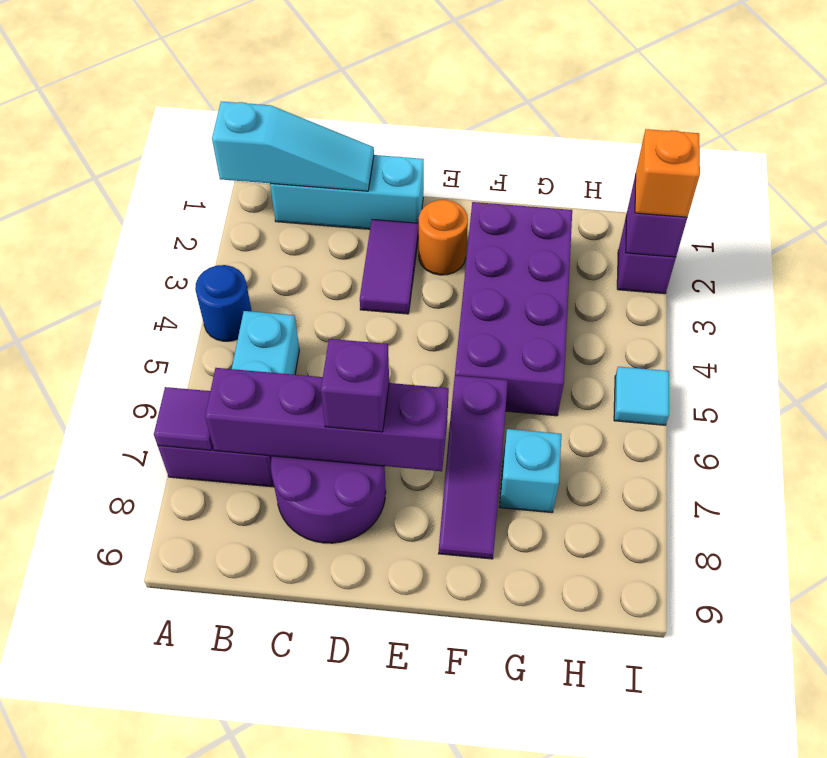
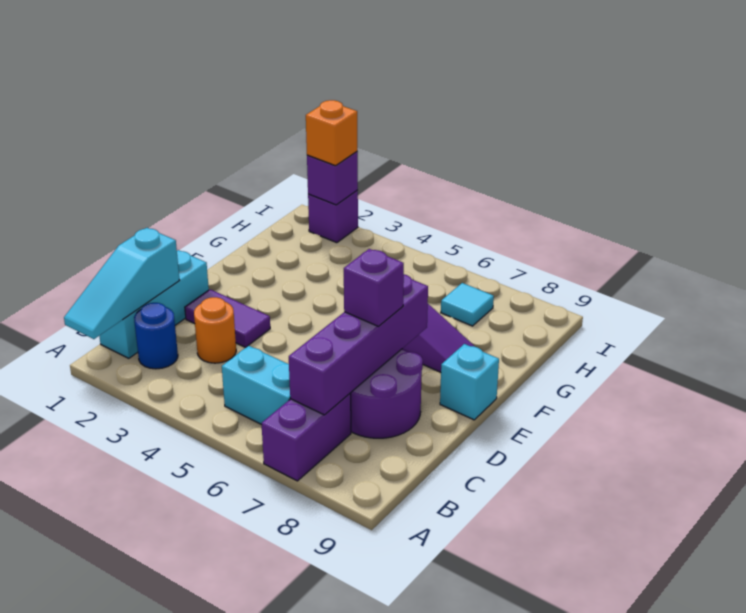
cyan 1x3 slope [212,101,374,191] -> cyan 1x3 slope turned to [64,228,180,339]
blue 1x1 round brick [195,265,252,341] -> blue 1x1 round brick moved to [134,303,178,369]
purple 1x1 tile [154,387,213,450] -> none
orange 1x1 round brick [419,200,468,275] -> orange 1x1 round brick moved to [194,297,236,363]
purple 2x4 brick [455,202,572,416] -> none
cyan 1x1 brick [499,429,561,513] -> cyan 1x1 brick moved to [440,344,499,420]
cyan 1x1 tile [614,367,669,425] -> cyan 1x1 tile moved to [441,283,494,326]

